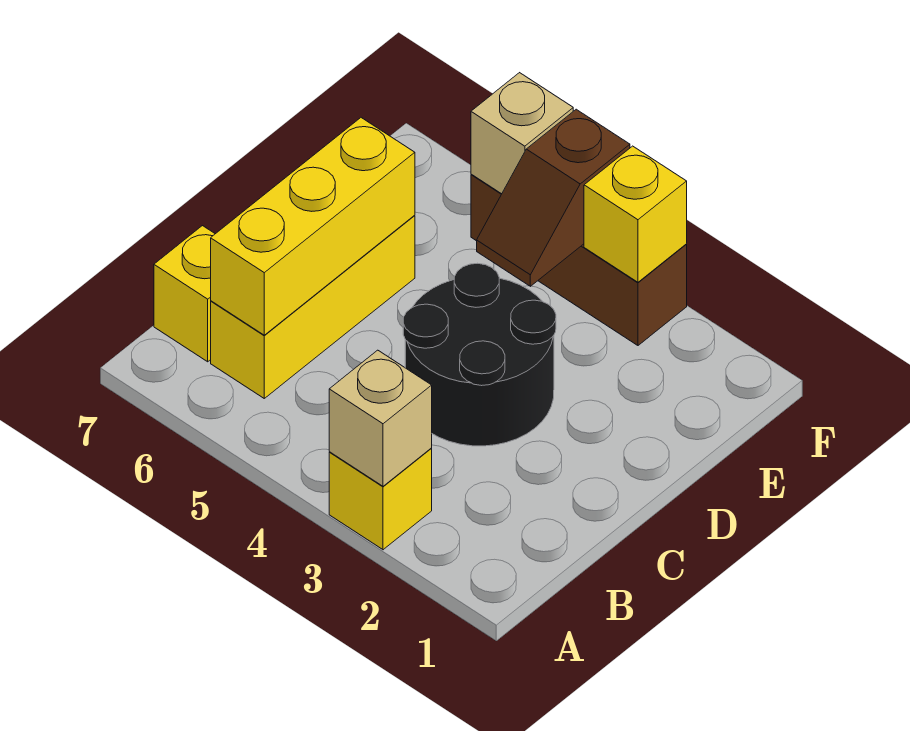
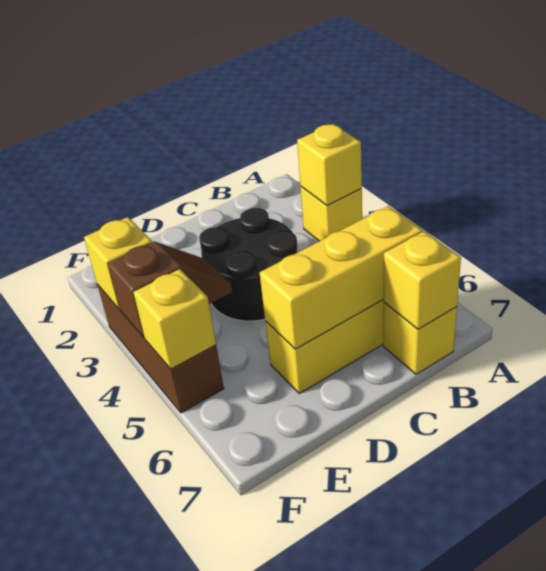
tan 1x1 brick [329,350,432,486] -> yellow 1x1 brick [297,124,362,205]
none -> yellow 1x1 brick [384,231,461,329]
tan 1x1 brick [471,73,573,194] -> yellow 1x1 brick [133,269,216,369]

